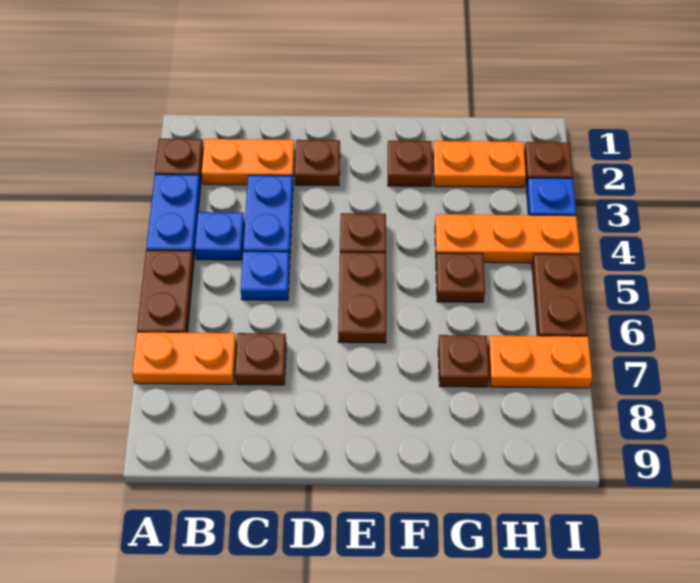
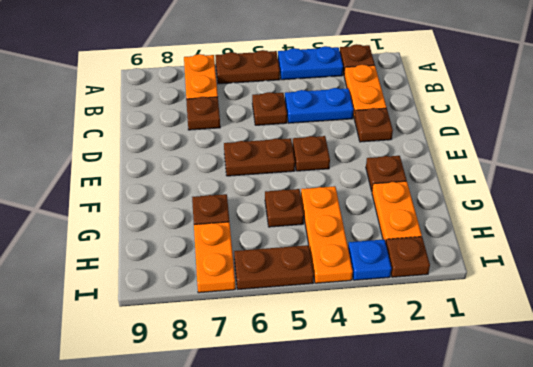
blue 1x1 plate [195,212,244,260] -> none
blue 1x1 plate [241,251,290,300] -> brown 1x1 plate [252,92,287,125]

